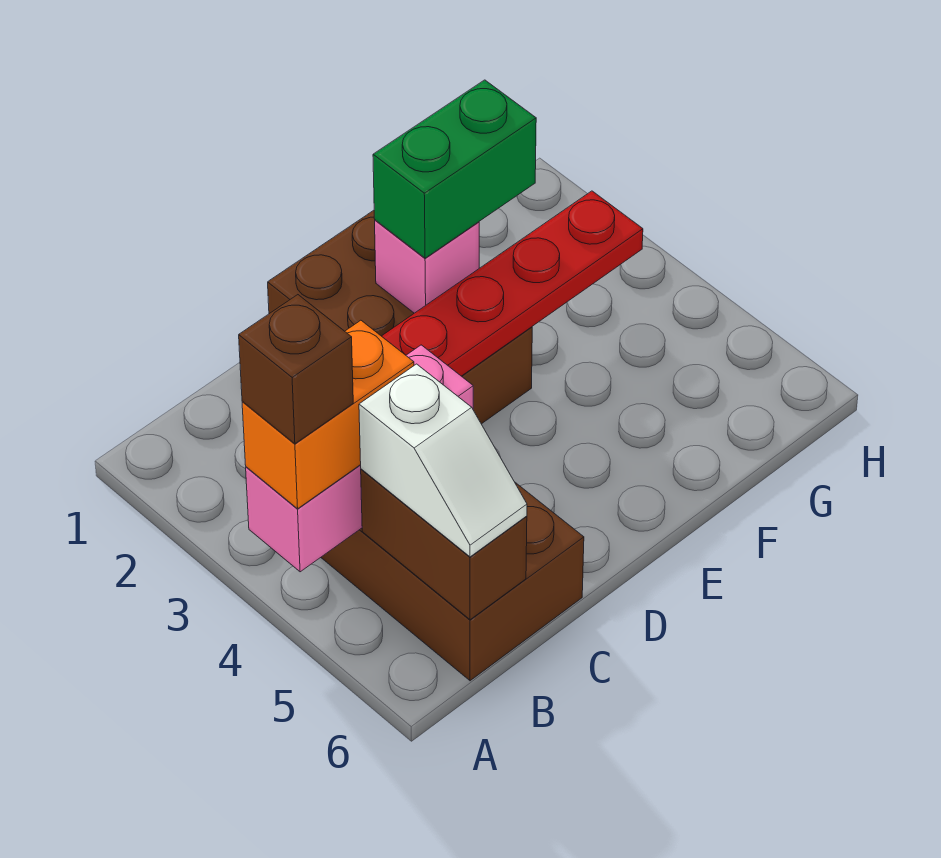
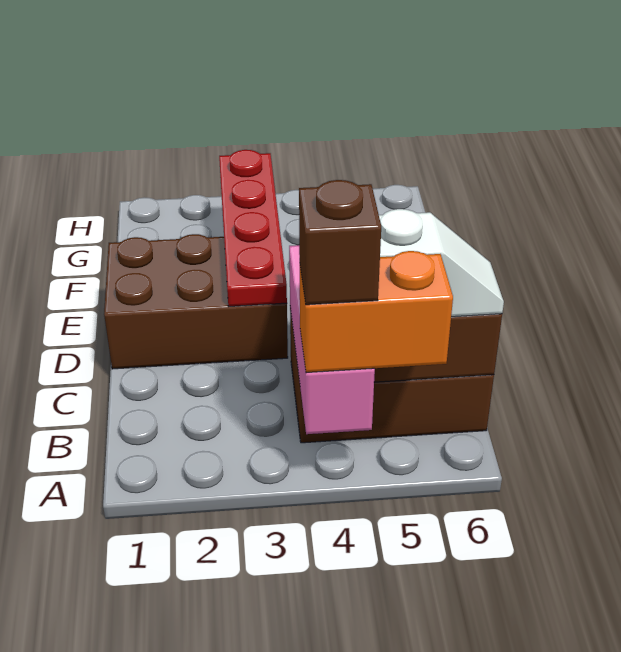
orange 1x2 brick [242,320,414,509] -> orange 1x2 brick turned to [300,251,453,373]
pink 1x1 brick [375,220,479,313] -> none
green 1x2 brick [373,80,536,258] -> none

